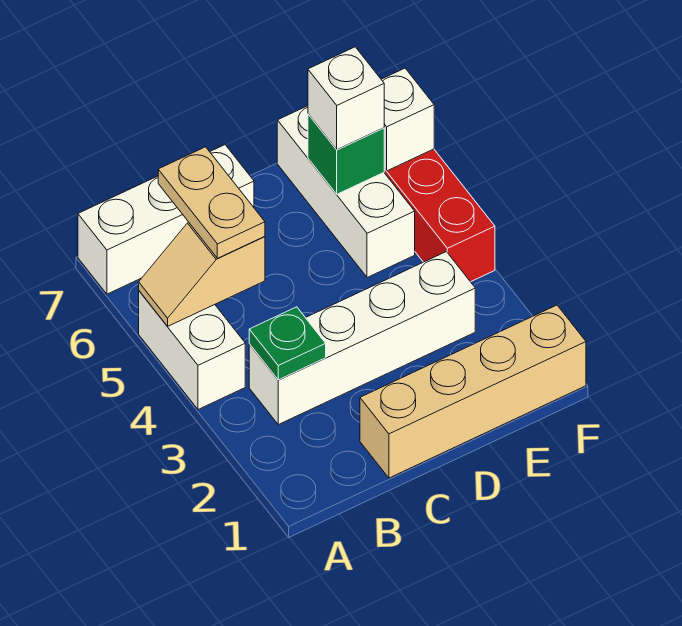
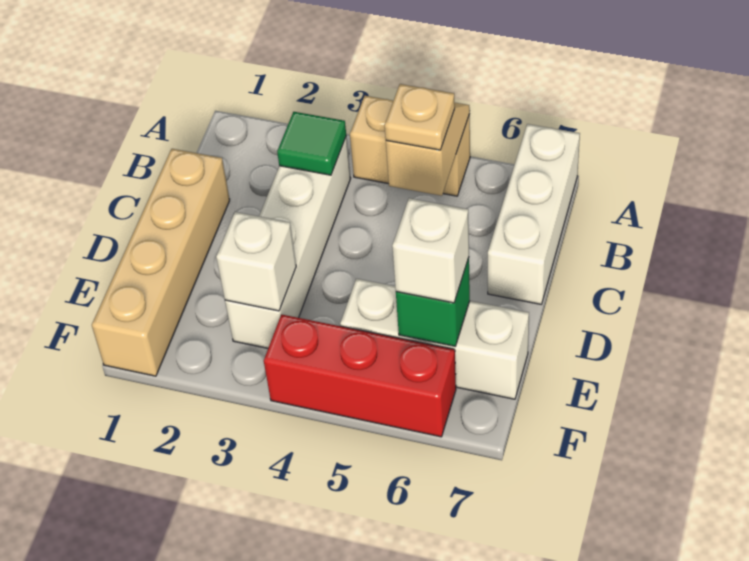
white 1x2 brick [139,291,245,409] -> tan 1x2 brick [350,96,470,196]
green 1x1 plate [249,307,326,380] -> green 1x1 tile [277,112,346,175]
tan 1x2 plate [158,147,265,258] -> tan 1x1 plate [385,84,455,150]
white 1x1 brick [381,68,434,171] -> white 1x1 brick moved to [216,212,296,311]

